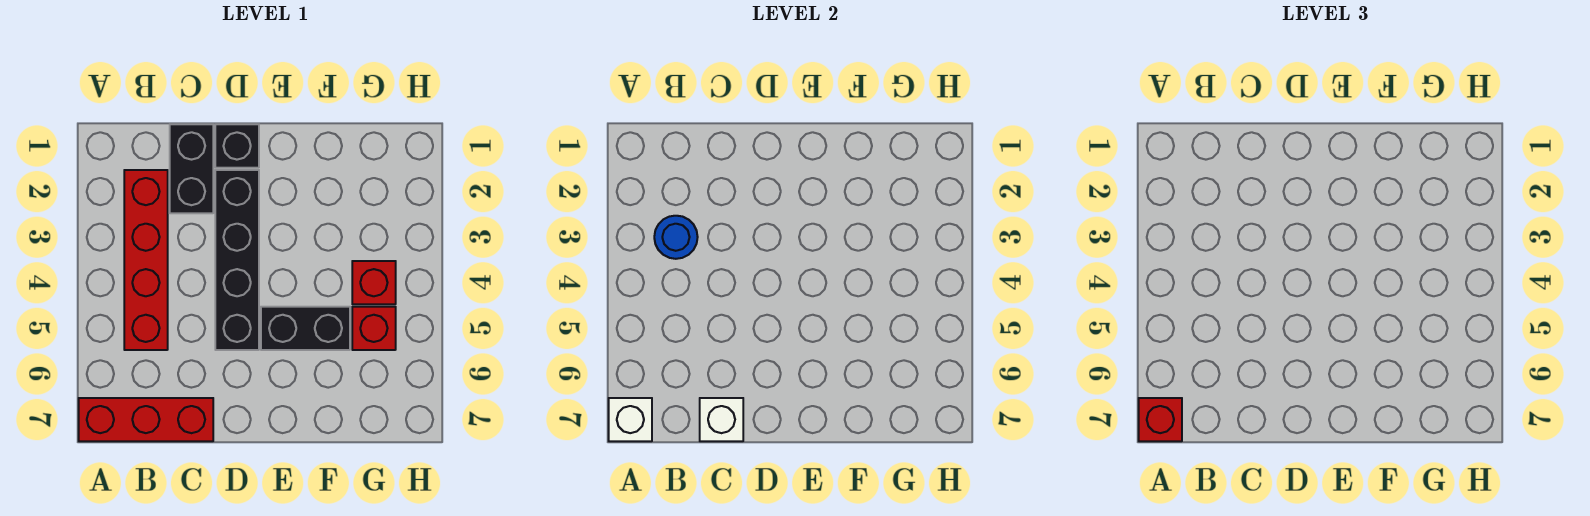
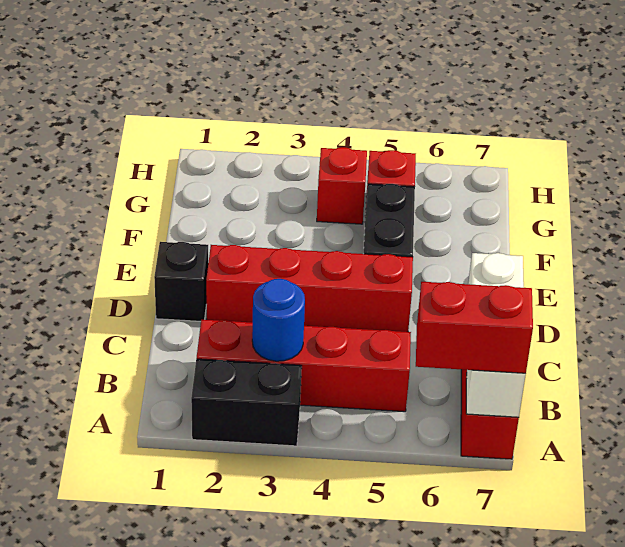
red 1x1 brick [1139,398,1182,441] -> red 1x2 brick [416,282,533,374]
black 1x2 brick [170,124,213,213] -> black 1x2 brick moved to [191,359,302,446]
black 1x4 brick [215,170,259,350] -> red 1x4 brick [206,245,413,332]

